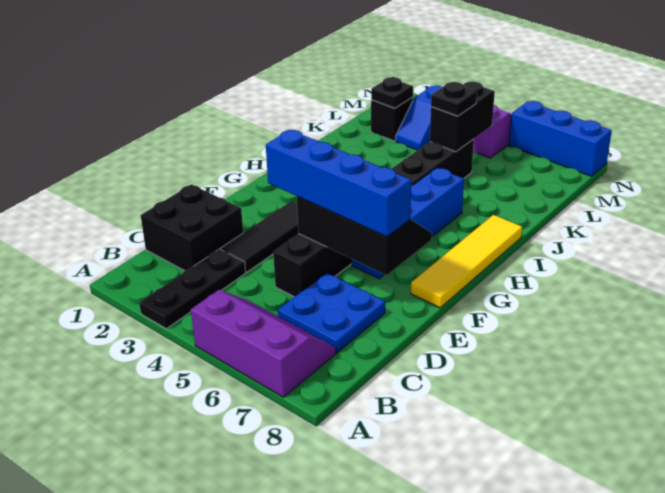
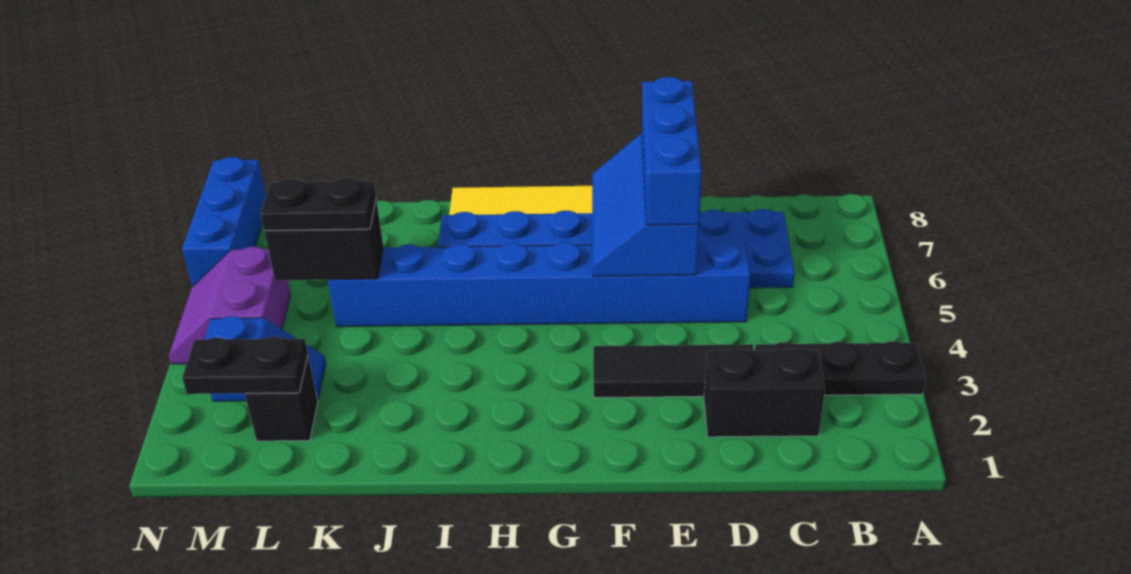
purple 2x3 slope [191,290,336,397] -> none
black 2x2 brick [141,184,243,271] -> black 1x2 brick [704,348,825,437]
black 1x8 brick [273,139,474,297] -> blue 1x8 brick [328,240,750,327]
blue 1x4 brick [266,130,411,237] -> blue 1x3 brick [642,77,702,225]
black 2x3 slope [297,197,432,275] -> blue 2x3 slope [592,134,699,276]
black 1x1 plate [431,82,477,116] -> black 1x2 plate [260,178,376,230]
black 1x1 plate [371,77,413,108] -> black 1x2 plate [182,337,308,394]

